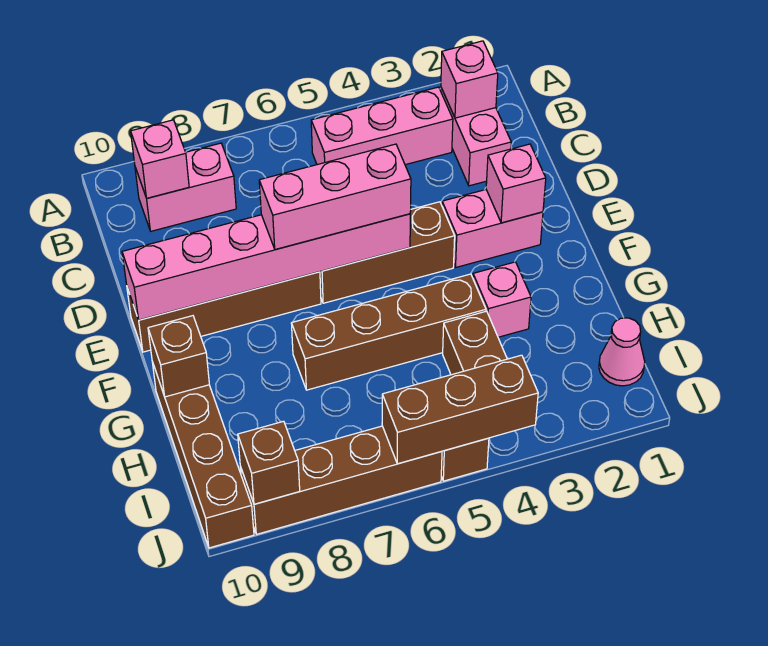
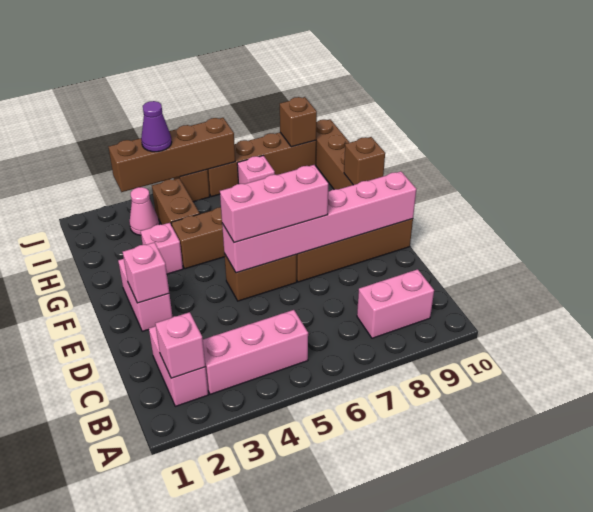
pink 1x1 brick [131,120,189,198] -> pink 1x1 brick moved to [237,156,275,184]
pink 1x2 brick [442,190,543,267] -> pink 1x2 brick turned to [118,259,173,331]
brown 1x3 brick [320,202,455,303] -> brown 1x2 brick [224,254,297,301]
pink 1x1 cone [599,318,645,386] -> pink 1x1 cone moved to [129,187,159,235]
brown 1x3 brick [382,355,538,464] -> brown 1x4 brick [109,118,235,192]
none -> purple 1x1 cone [141,101,172,152]

